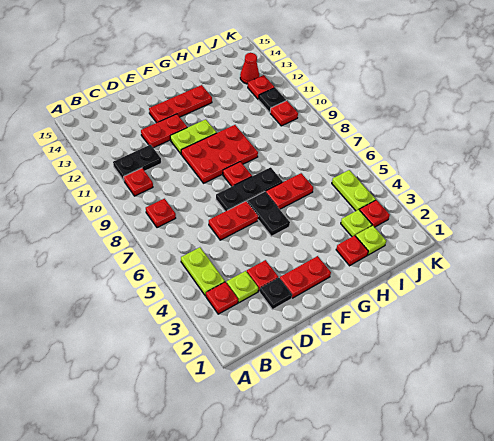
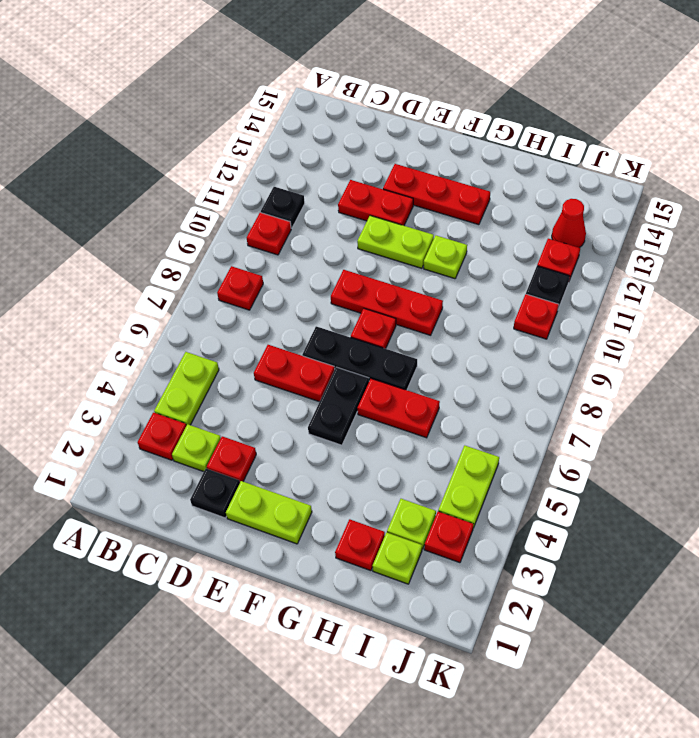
black 1x2 plate [113,145,161,181] -> black 1x1 plate [261,187,305,228]
red 1x2 plate [280,256,331,298] -> lime 1x2 plate [226,481,312,544]
red 2x3 plate [181,125,258,183] -> red 1x3 plate [331,270,443,335]
none -> lime 1x1 plate [424,235,467,279]

